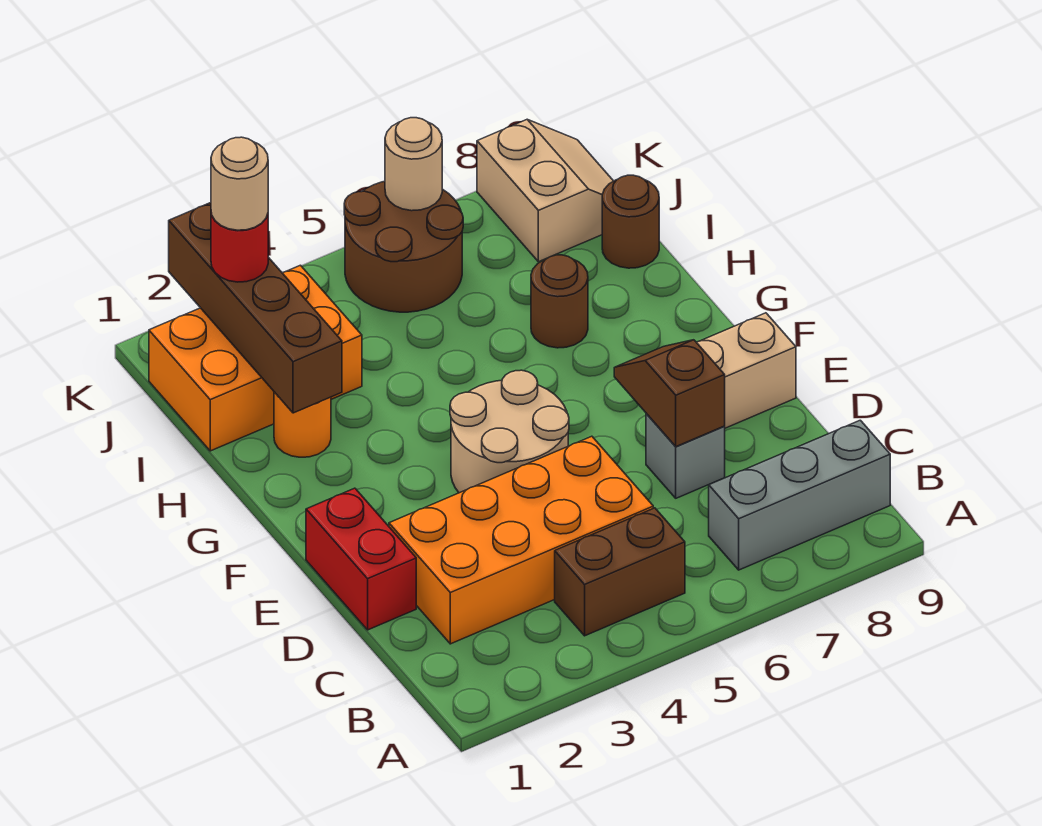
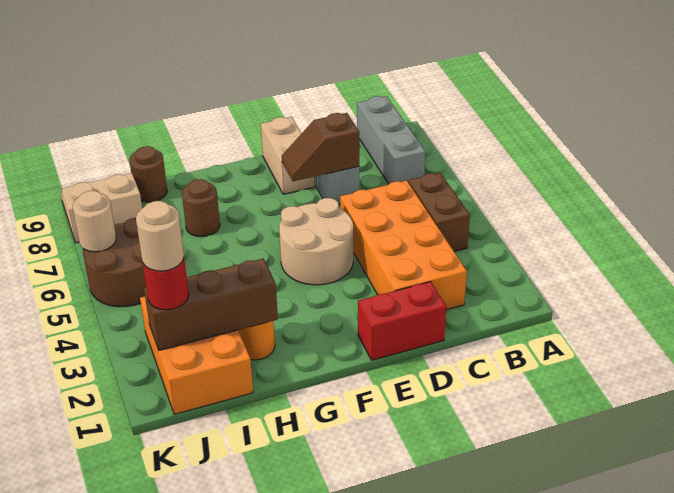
brown 1x4 brick [169,203,342,413] -> brown 1x3 brick [144,258,278,350]

